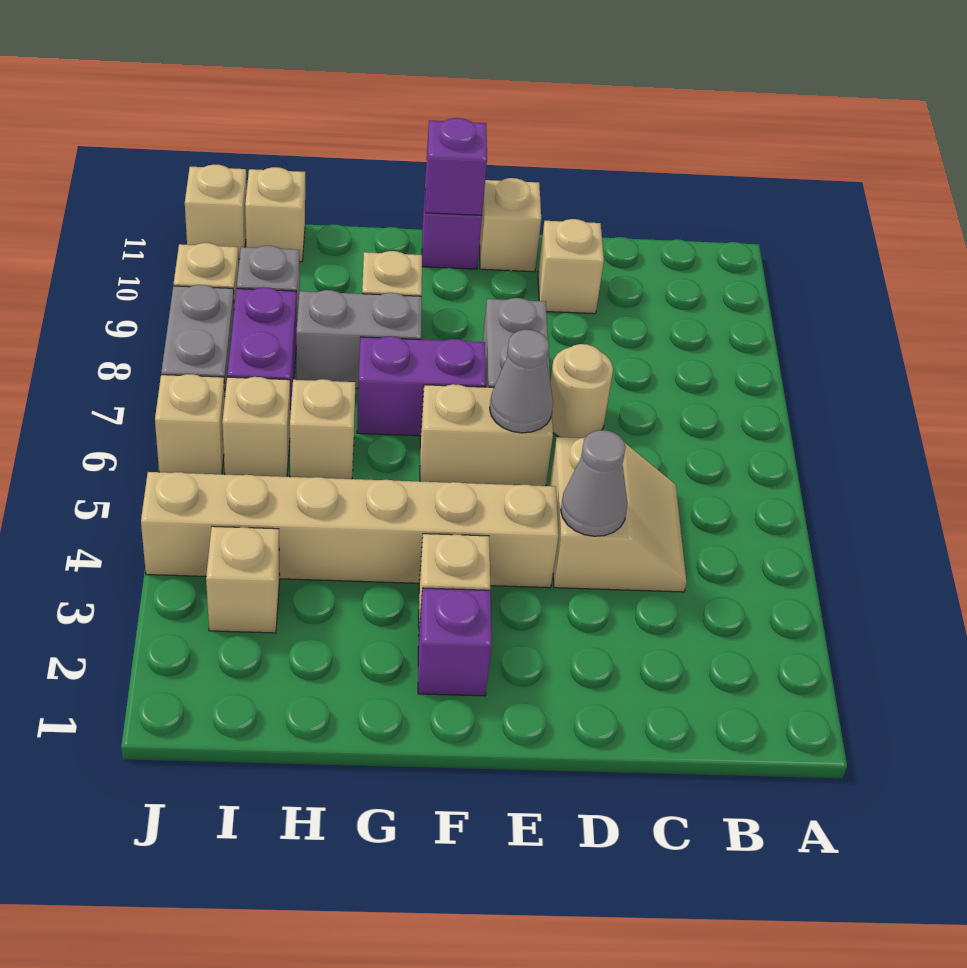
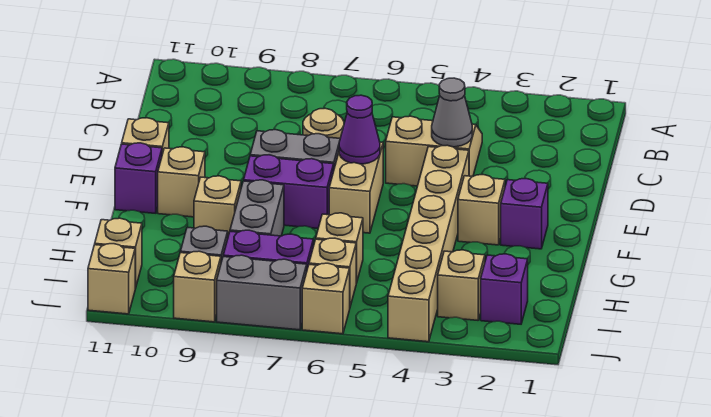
tan 1x1 brick [538,219,604,314] -> tan 1x1 brick moved to [158,147,205,217]
grey 1x1 cone [490,330,553,433] -> purple 1x1 cone [339,95,380,164]
purple 1x2 brick [357,336,486,436] -> purple 1x2 brick turned to [244,155,334,228]
purple 1x1 brick [425,118,487,215] -> purple 1x1 brick moved to [481,254,528,324]

